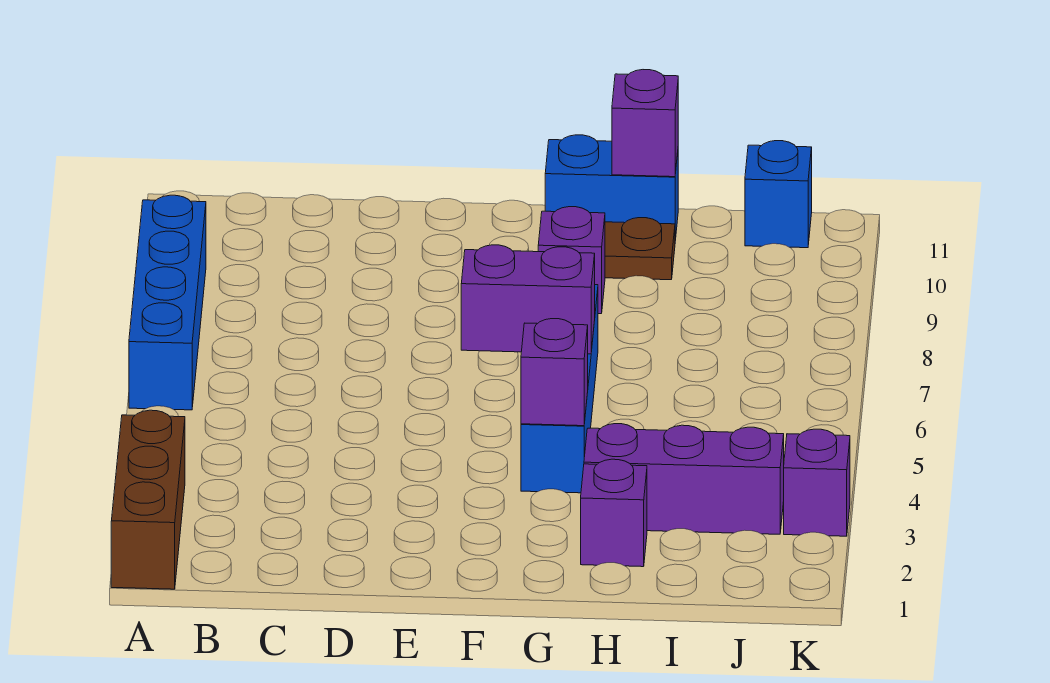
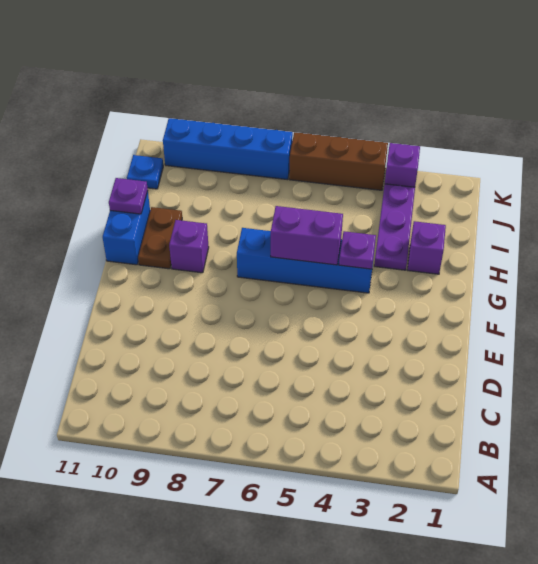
brown 1x3 brick [111,410,185,589] -> brown 1x3 brick moved to [289,132,388,190]
blue 1x4 brick [129,195,206,410] -> blue 1x4 brick moved to [163,118,293,180]
purple 1x2 brick [461,245,595,354] -> purple 1x2 brick turned to [271,206,343,265]
purple 1x1 brick [521,319,588,426] -> purple 1x1 plate [339,231,376,269]
purple 1x3 brick [584,424,784,534] -> purple 1x3 plate [374,184,415,270]
purple 1x1 brick [612,70,678,177] -> purple 1x1 plate [109,178,148,214]
blue 1x1 brick [745,141,812,248] -> blue 1x1 plate [127,155,163,189]

